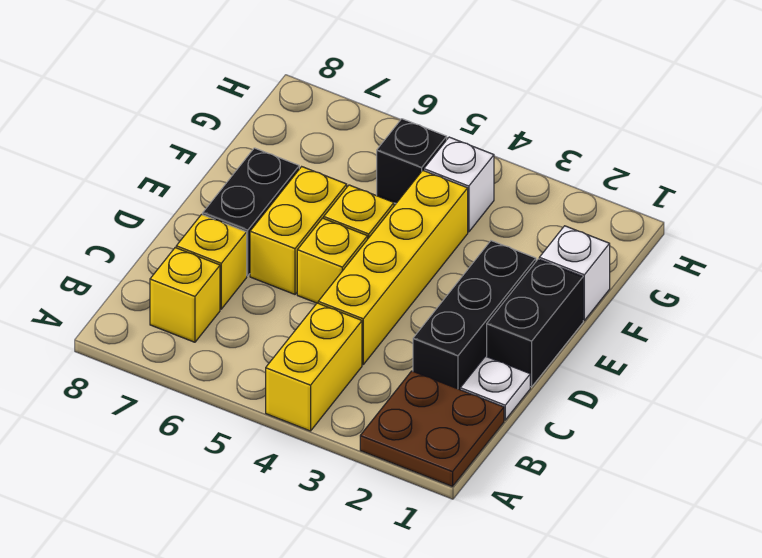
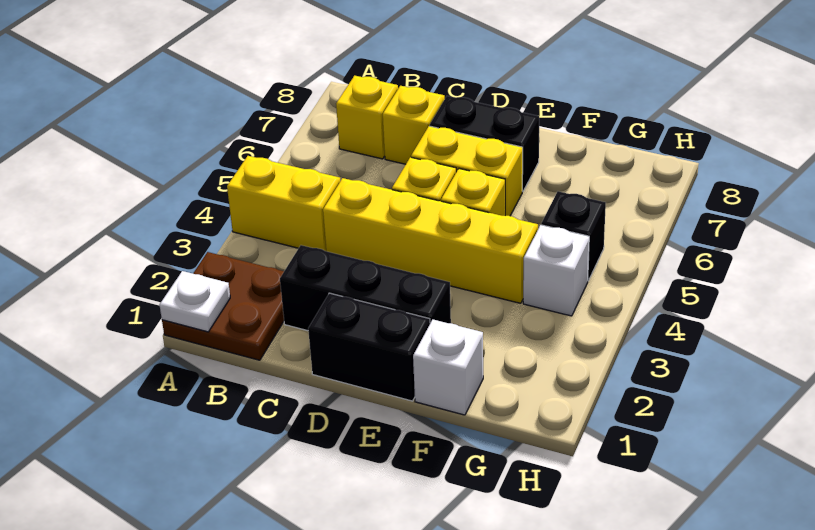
white 1x1 plate [460,356,530,420] -> white 1x1 plate moved to [160,271,230,332]

